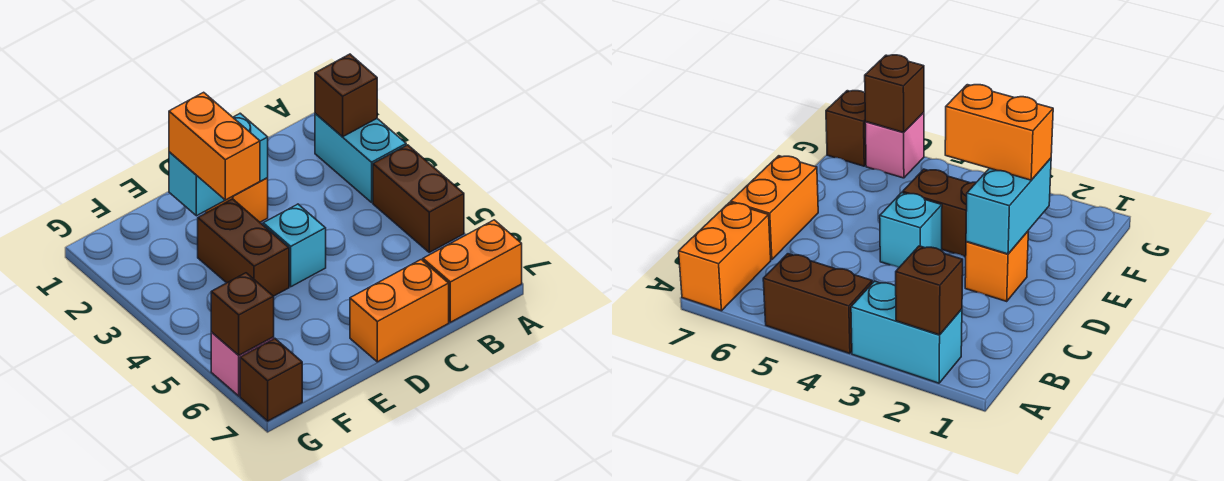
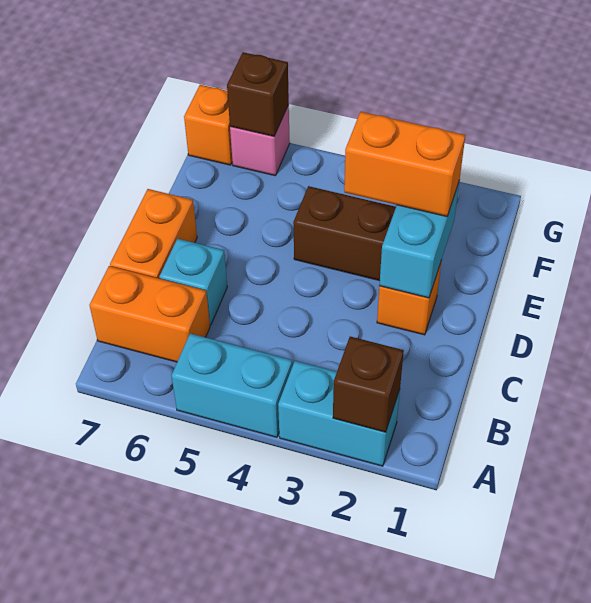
brown 1x2 brick [373,145,464,252] -> cyan 1x2 brick [171,333,292,437]
orange 1x2 brick [423,220,522,322] -> orange 1x2 brick turned to [90,266,210,362]
cyan 1x1 brick [263,204,326,287] -> cyan 1x1 brick moved to [159,239,227,325]
brown 1x1 brick [240,339,302,421] -> orange 1x1 brick [184,85,232,165]

